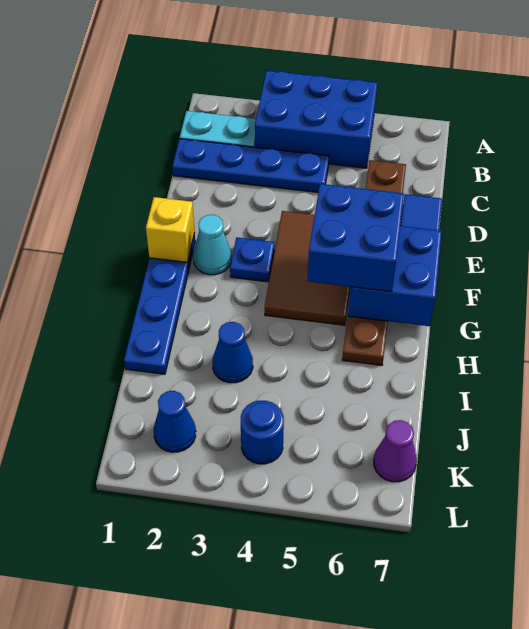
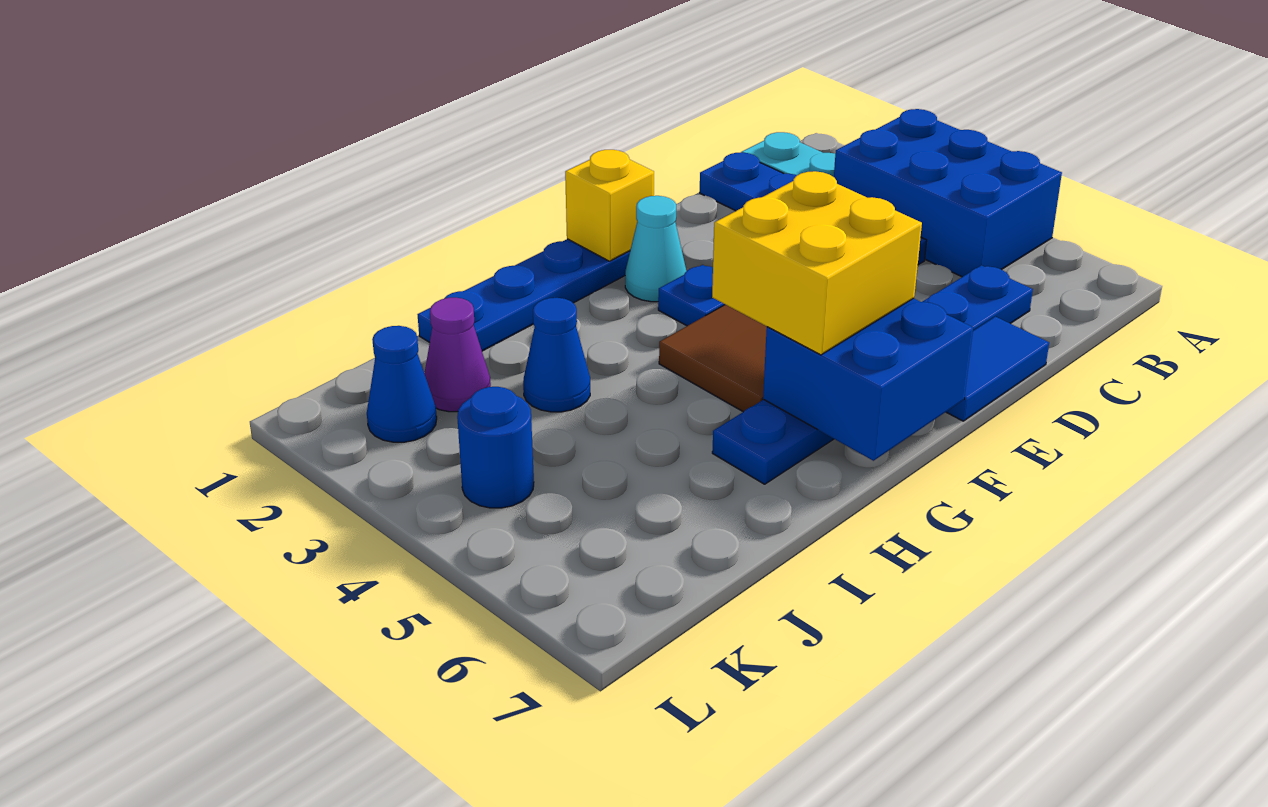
brown 1x6 plate [342,160,406,365] -> blue 1x6 plate [712,265,1033,484]
blue 2x2 brick [307,184,404,292] -> yellow 2x2 brick [712,171,922,355]
purple 1x1 cone [374,420,417,482] -> purple 1x1 cone moved to [424,298,491,412]

